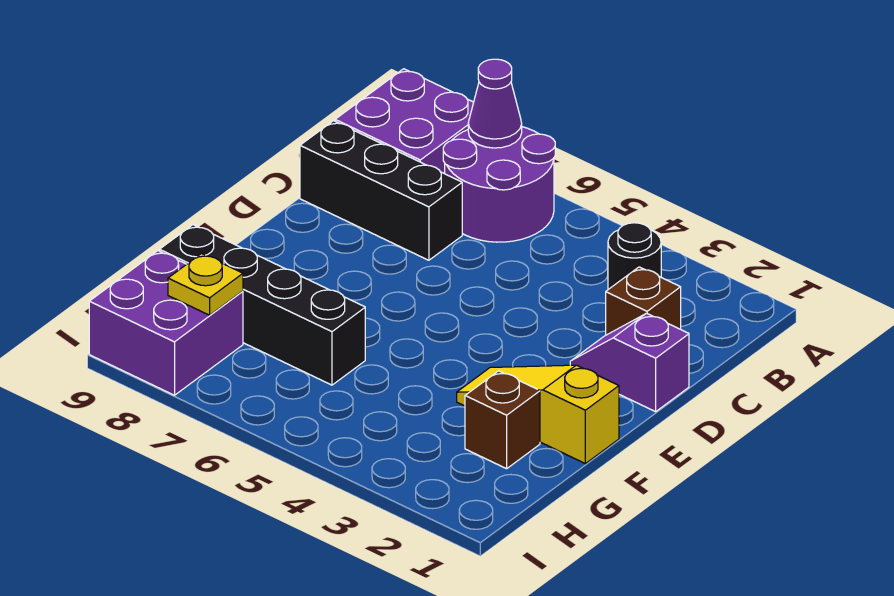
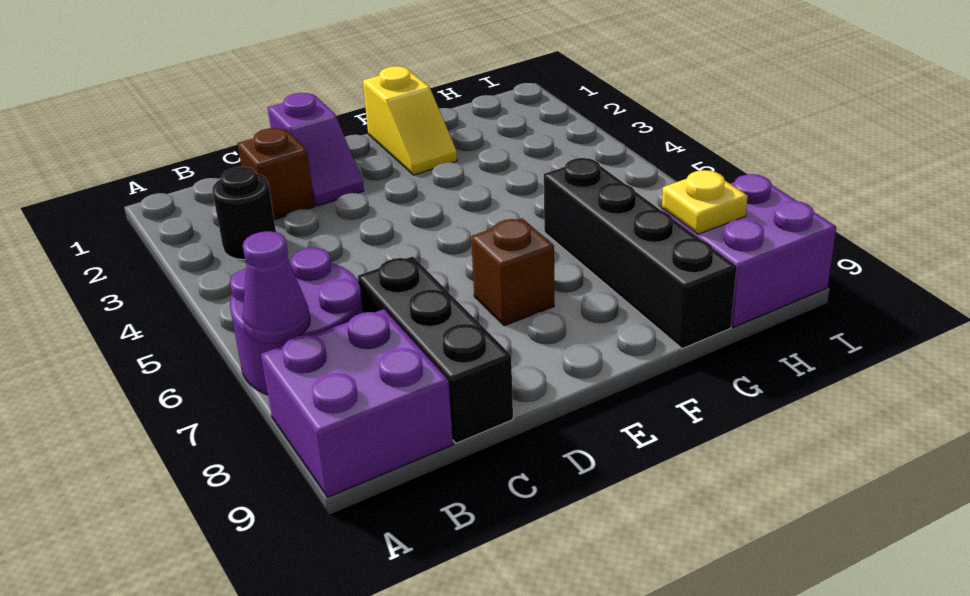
yellow 1x3 slope [457,365,619,464] -> yellow 1x2 slope [363,66,457,175]
brown 1x1 brick [465,371,540,469] -> brown 1x1 brick moved to [471,218,554,326]

